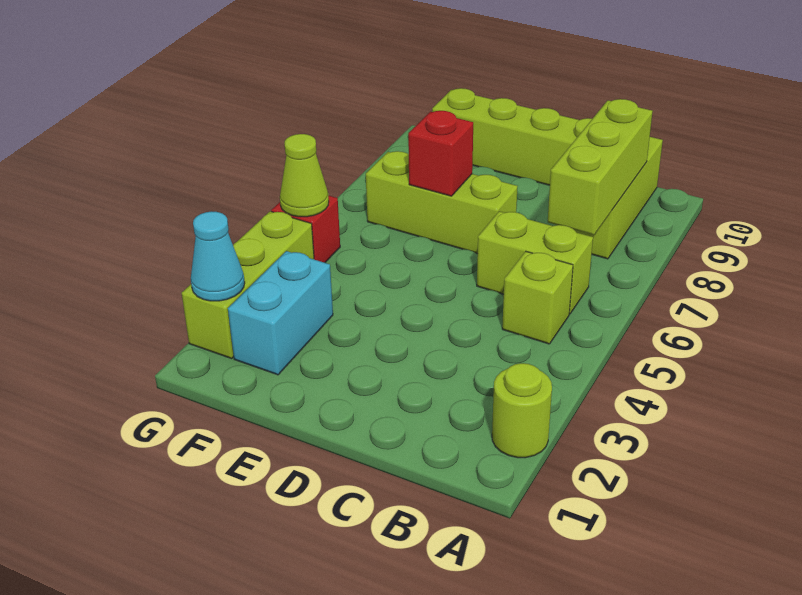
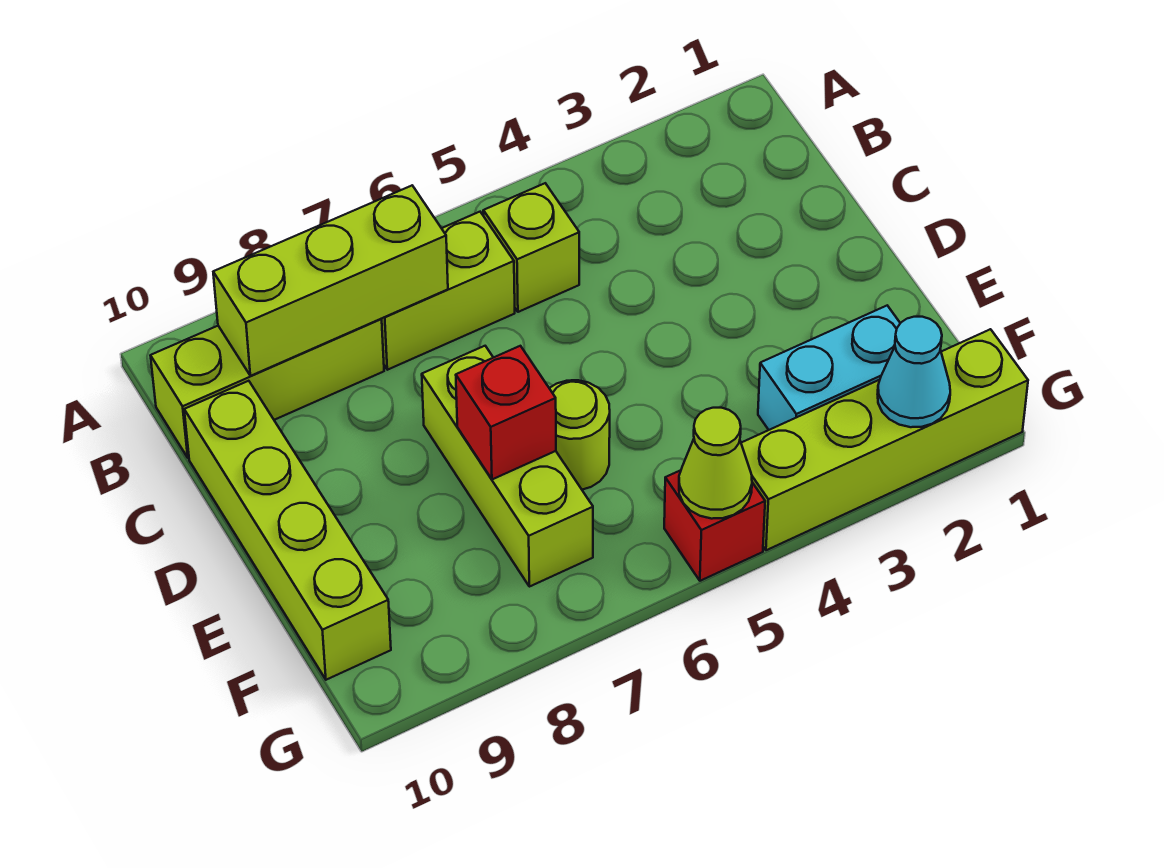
lime 1x1 round brick [492,363,552,458] -> lime 1x1 round brick moved to [549,380,610,490]
lime 1x2 brick [477,211,593,314] -> lime 1x2 brick turned to [382,212,515,370]
lime 1x3 brick [182,211,314,359] -> lime 1x4 brick [741,329,1028,550]

